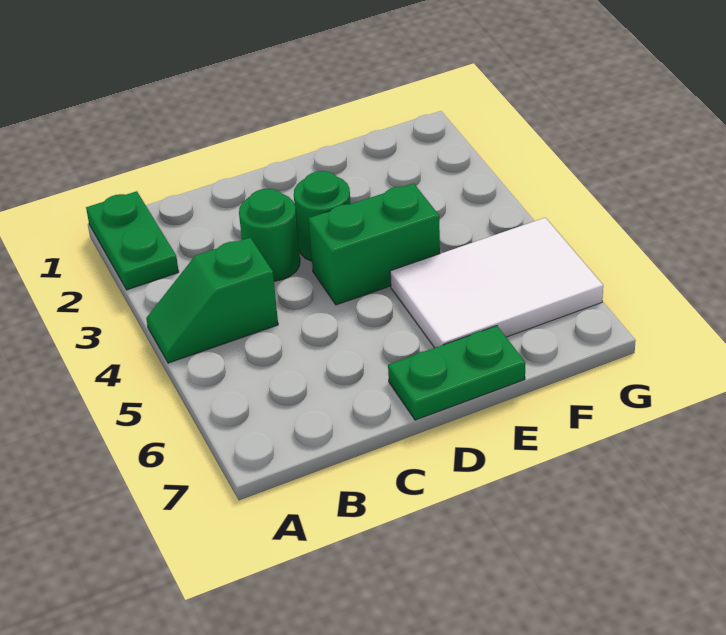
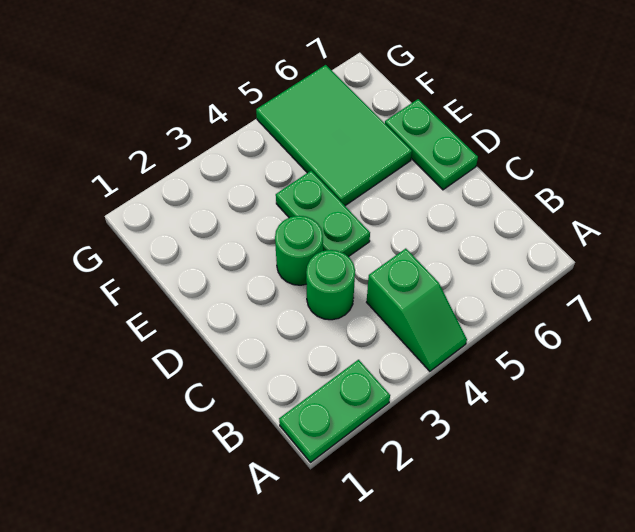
green 1x2 brick [309,183,440,305] -> green 1x2 plate [276,171,370,257]
white 2x3 tile [390,218,603,348] -> green 2x3 tile [256,65,412,206]

